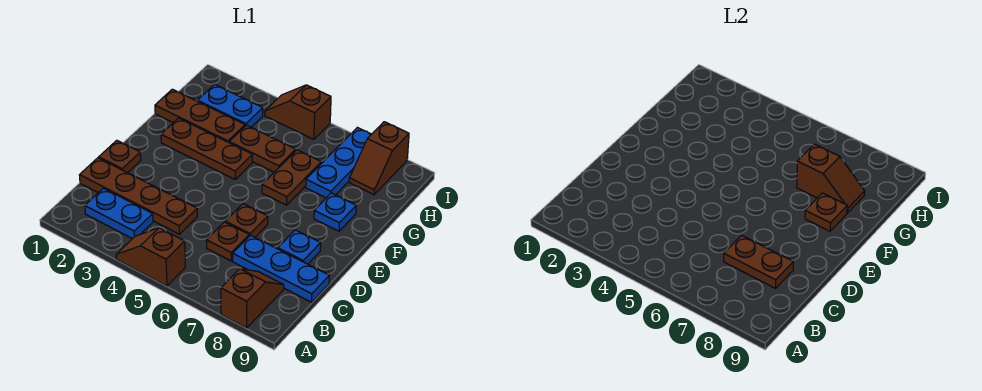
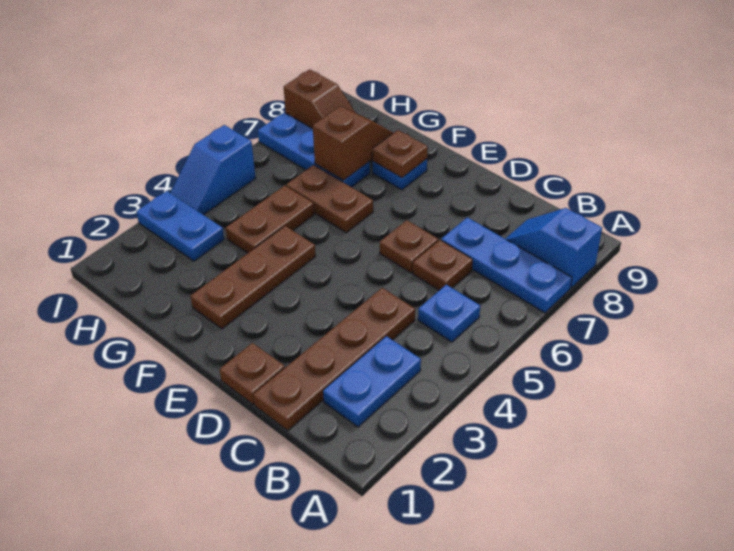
brown 1x2 slope [116,228,185,286] -> none
brown 1x2 slope [221,269,284,328] -> blue 1x2 slope [505,208,602,288]
blue 1x3 plate [233,235,329,302] -> blue 1x3 plate turned to [441,217,572,313]
brown 1x2 plate [724,235,793,288] -> none
blue 1x1 plate [278,230,321,264] -> blue 1x1 plate moved to [418,285,480,342]
brown 1x3 plate [155,89,245,142] -> none
blue 1x2 plate [198,85,263,127] -> blue 1x2 plate turned to [136,191,224,261]
brown 1x2 slope [265,85,331,139] -> blue 1x2 slope [170,125,256,215]

